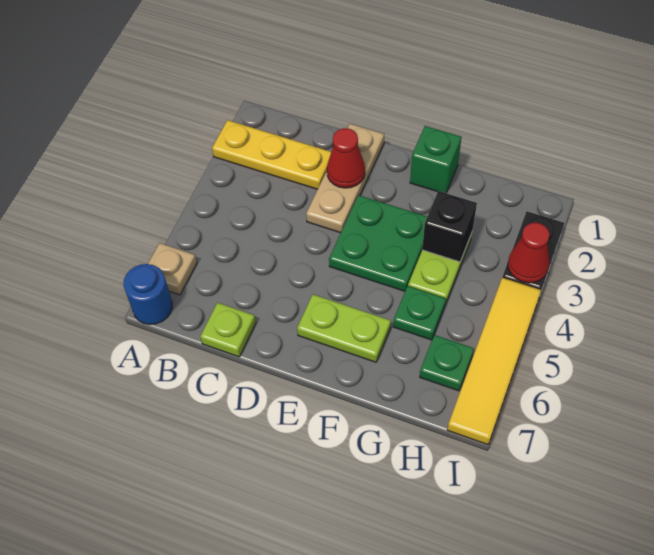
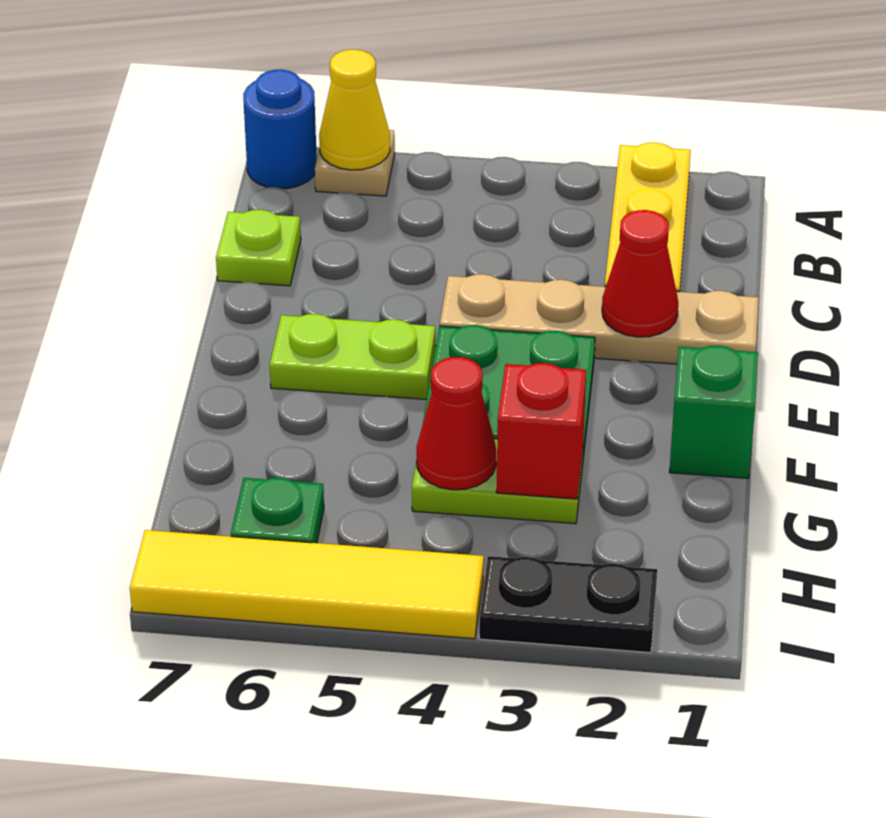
none -> yellow 1x1 cone [319,50,390,170]
tan 1x3 plate [306,124,384,233] -> tan 1x4 plate [440,274,759,364]
lime 1x2 plate [297,294,391,362] -> lime 1x2 plate turned to [270,314,436,400]
black 1x1 brick [422,191,477,262] -> red 1x1 brick [496,363,586,499]
green 1x1 plate [393,286,446,340] -> none
red 1x1 cone [508,223,550,283] -> red 1x1 cone moved to [416,357,496,490]

